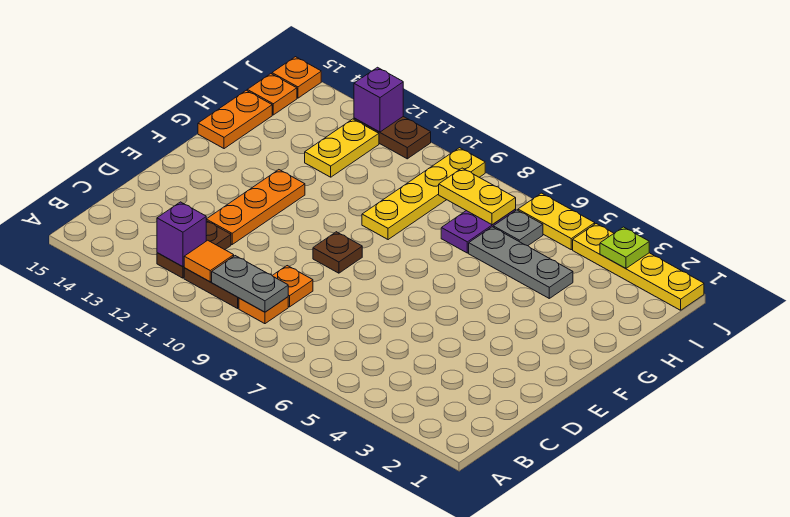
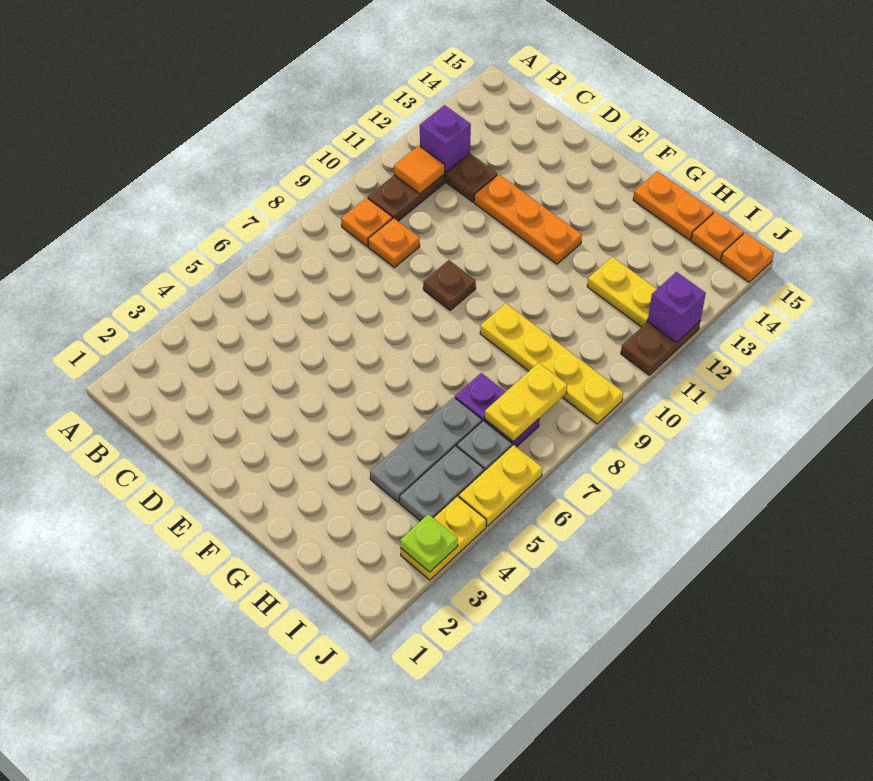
grey 1x2 plate [212,256,288,312] -> grey 1x2 plate moved to [400,446,484,521]
yellow 1x4 plate [573,224,704,310] -> yellow 1x2 plate [401,496,486,580]

